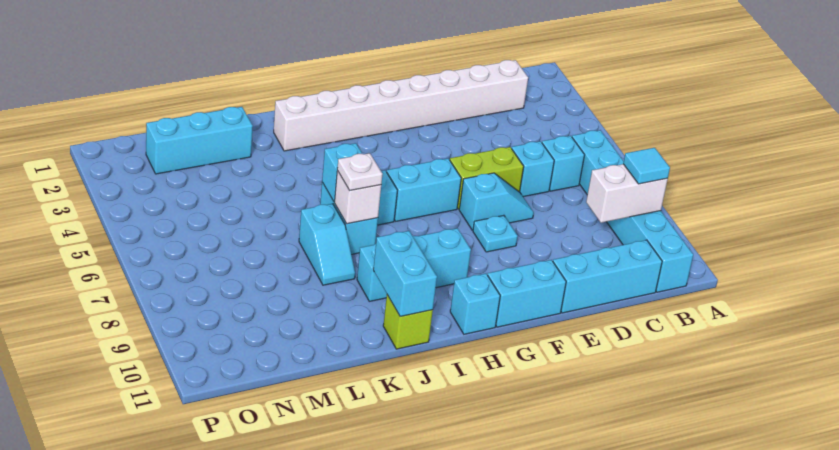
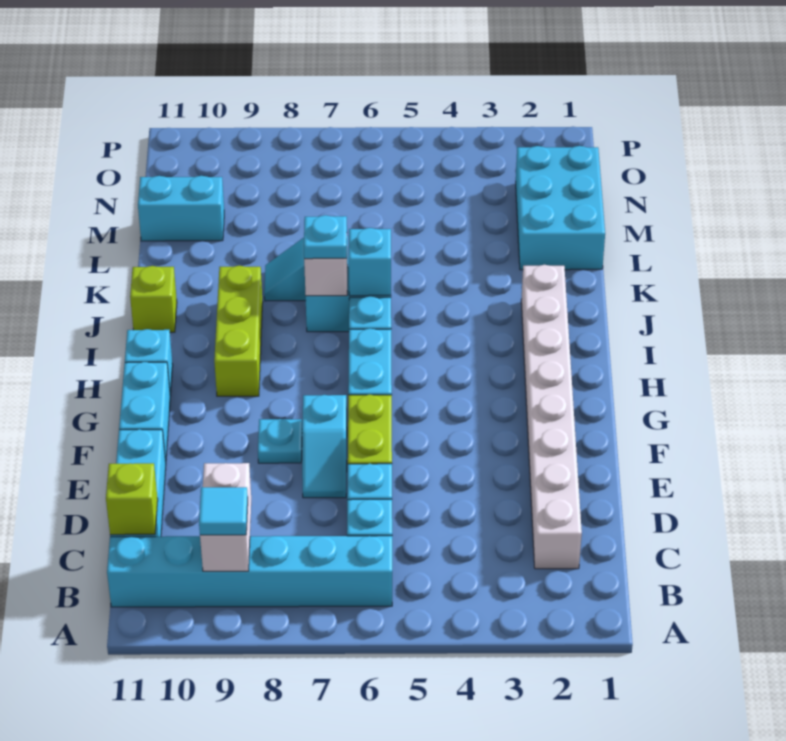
none -> lime 1x1 brick [106,463,158,535]
cyan 1x3 brick [357,228,471,301] -> lime 1x3 brick [214,266,263,396]
white 1x1 plate [337,153,382,190] -> cyan 1x1 plate [304,215,347,259]
cyan 1x2 brick [373,231,437,317] -> cyan 1x2 brick moved to [138,176,224,241]
cyan 1x3 brick [146,107,253,174] -> cyan 2x3 brick [516,146,605,270]

